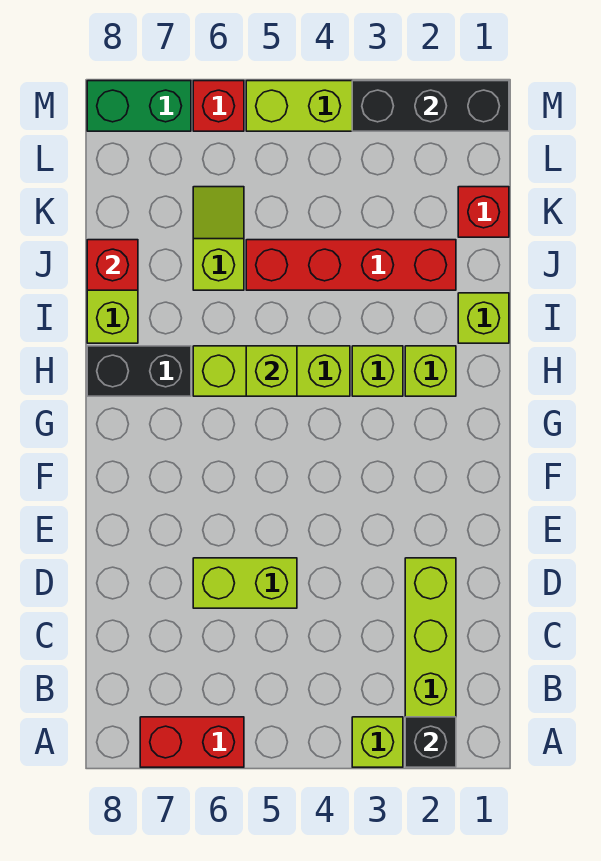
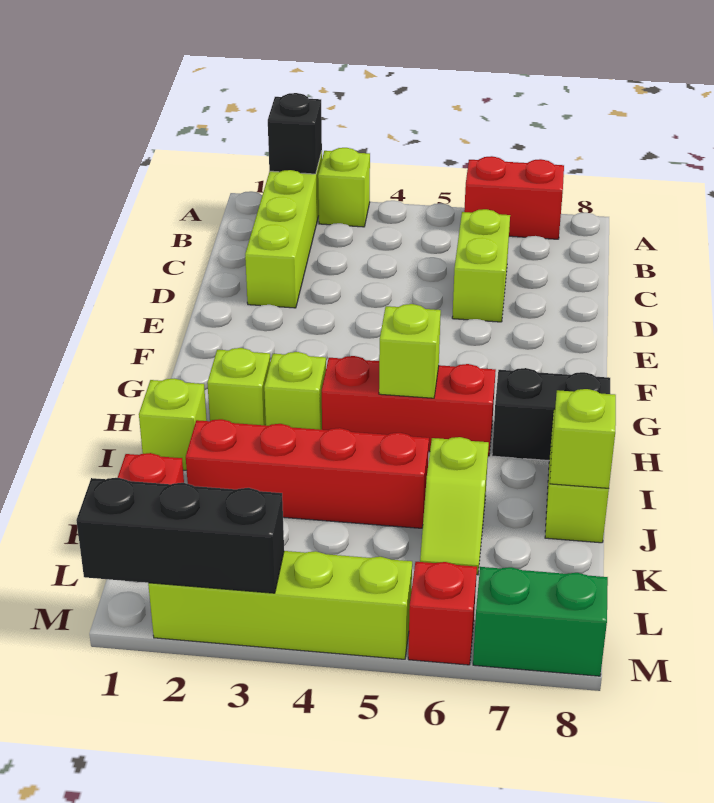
lime 1x2 brick [193,558,297,608] -> lime 1x2 brick turned to [452,209,510,322]
lime 1x3 brick [193,346,350,396] -> red 1x3 brick [322,356,496,456]
red 1x1 brick [87,240,138,290] -> lime 1x1 brick [550,389,616,488]

